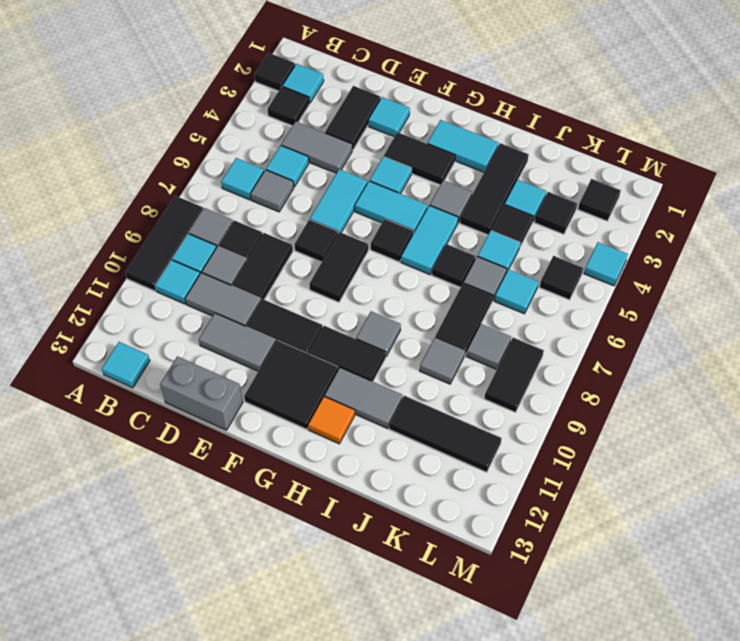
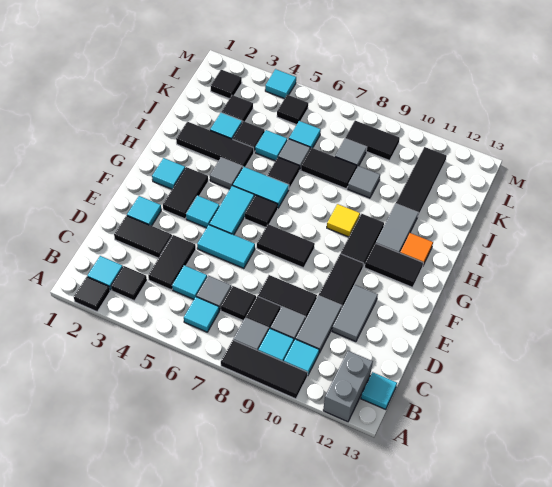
grey 1x2 tile [281,121,352,173] -> black 1x2 tile [148,235,196,290]
grey 1x2 brick [160,356,243,430] -> grey 1x2 brick moved to [323,351,373,422]
black 1x1 tile [295,219,338,262] -> black 1x1 tile moved to [221,286,256,320]
black 2x2 tile [244,340,338,429] -> black 1x2 tile [365,243,423,287]
cyan 1x2 tile [428,120,498,172] -> cyan 1x1 tile [152,158,185,189]
grey 1x1 tile [356,311,401,356] -> yellow 1x1 tile [327,204,360,237]

